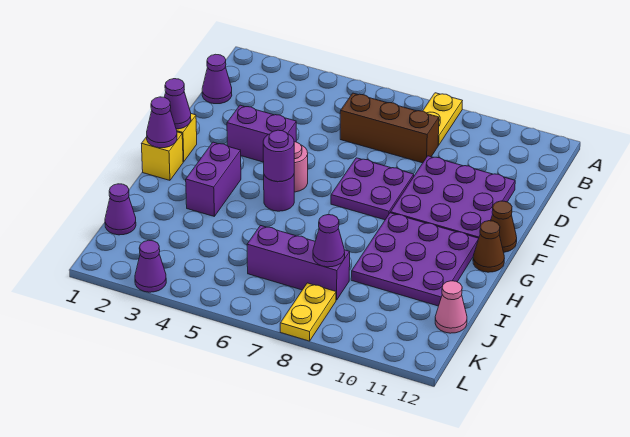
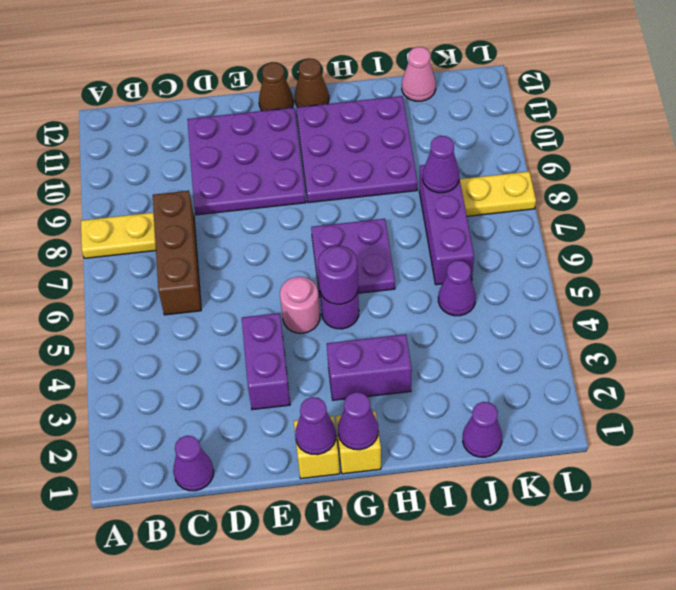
purple 2x2 plate [331,158,414,220] -> purple 2x2 plate moved to [311,219,395,296]
purple 1x1 cone [135,240,166,292] -> purple 1x1 cone moved to [438,260,476,316]

